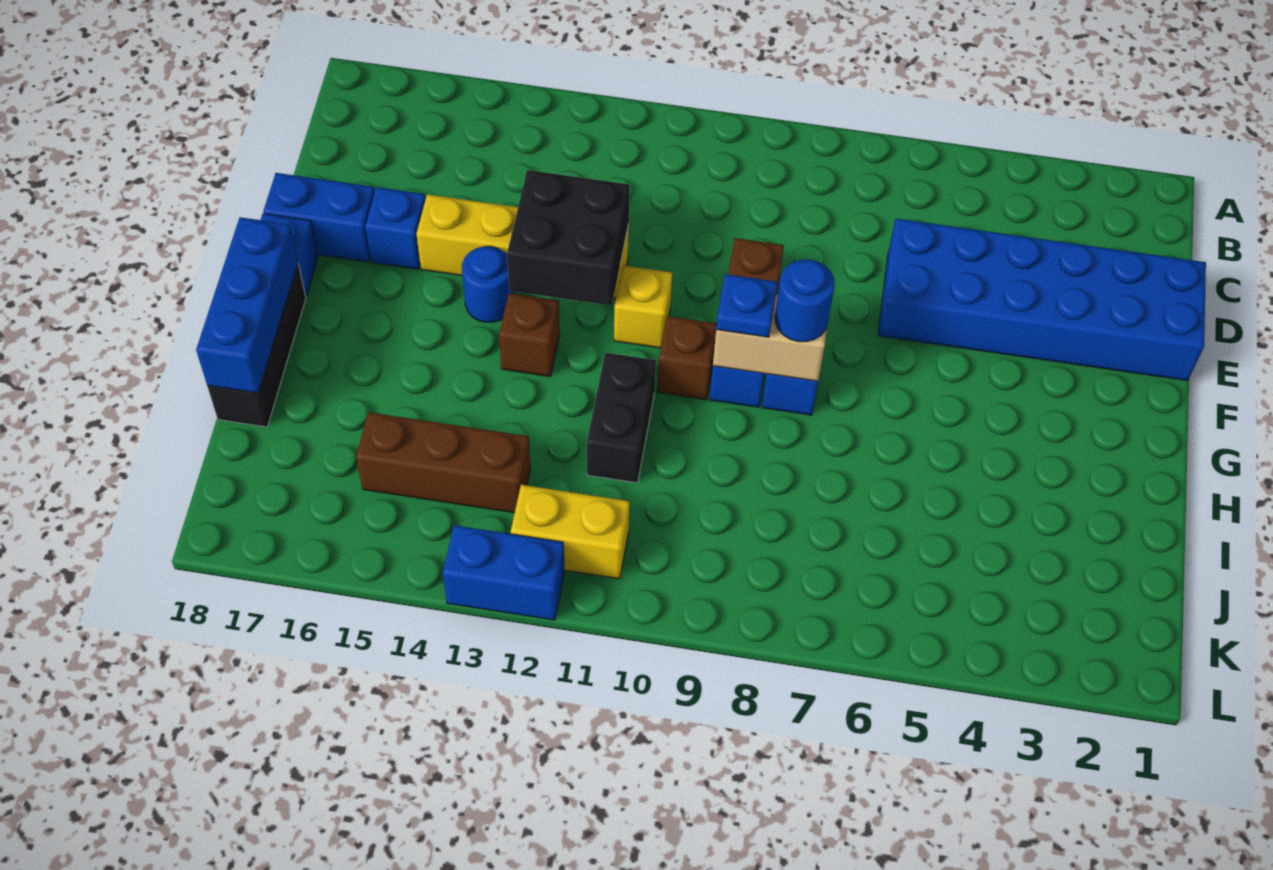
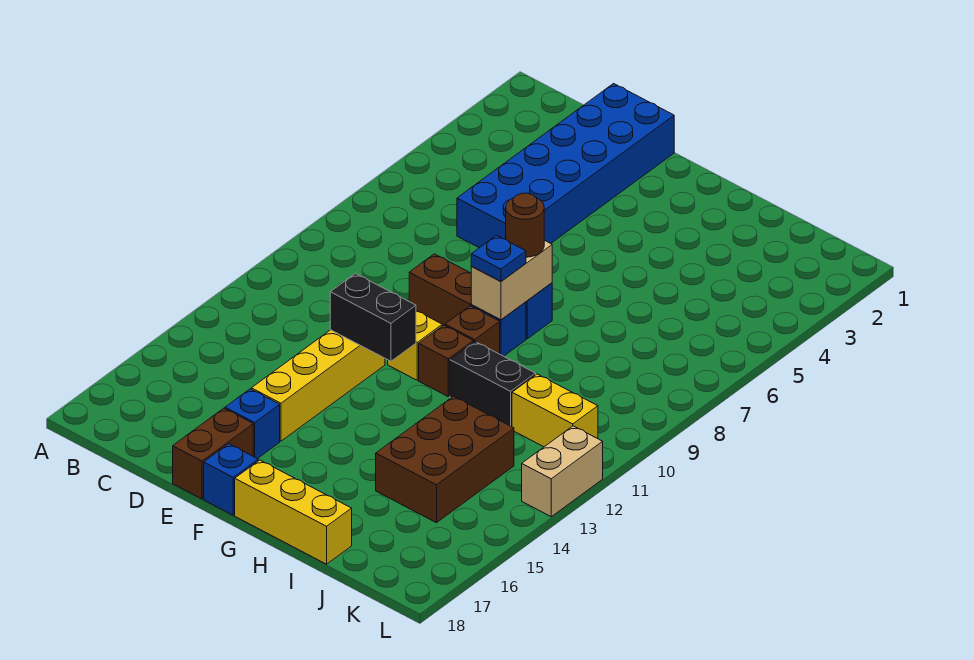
black 2x2 brick [507,170,630,305] -> black 1x2 brick [330,273,416,361]
blue 1x2 brick [263,173,375,262] -> brown 1x2 brick [173,408,253,499]
blue 1x1 round brick [462,246,514,322] -> none
blue 1x1 round brick [775,260,835,342] -> brown 1x1 round brick [506,193,544,257]
brown 1x1 brick [499,293,560,376] -> brown 1x1 brick moved to [419,325,473,397]
black 1x3 brick [207,264,306,427] -> yellow 1x3 brick [235,460,352,564]
blue 1x3 brick [196,217,298,393] -> none
brown 1x3 brick [356,412,531,513] -> brown 2x3 brick [376,396,514,523]
yellow 1x2 brick [511,485,630,579] -> yellow 1x2 brick turned to [512,374,598,447]
blue 1x2 brick [443,525,565,620] -> tan 1x2 brick [522,426,603,517]

